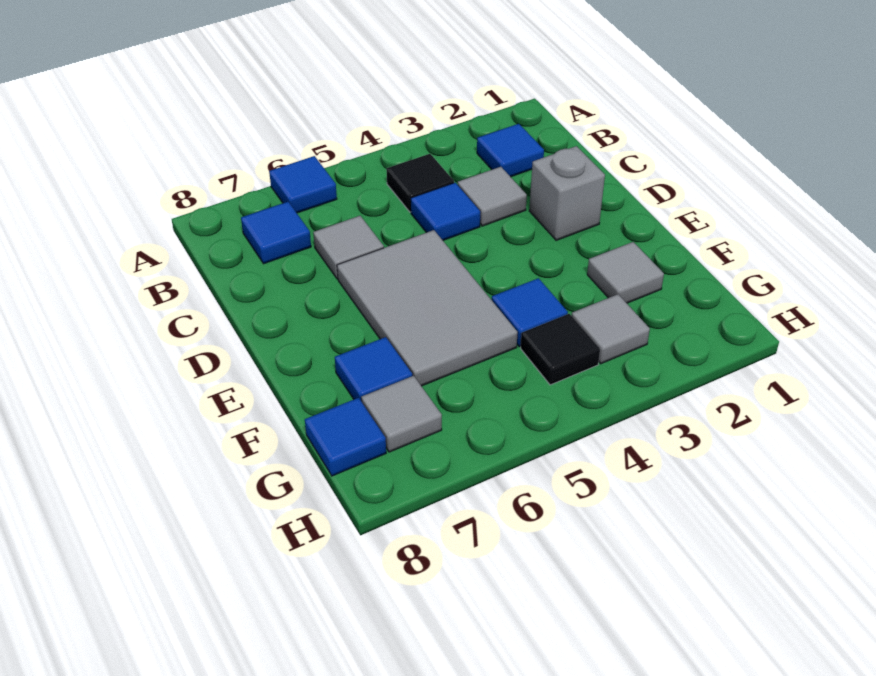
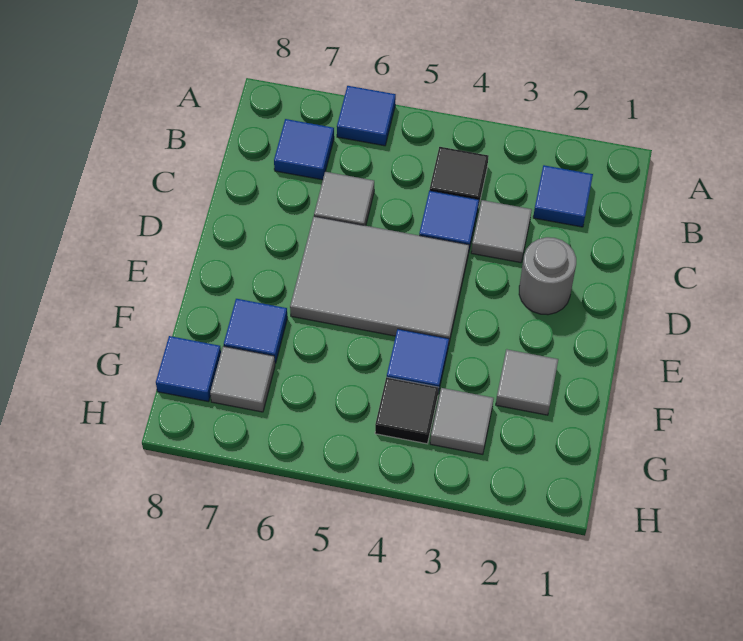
grey 1x1 brick [529,146,605,240] -> grey 1x1 round brick [519,237,576,315]
grey 2x3 tile [337,230,518,386] -> grey 2x3 tile turned to [290,216,469,346]

